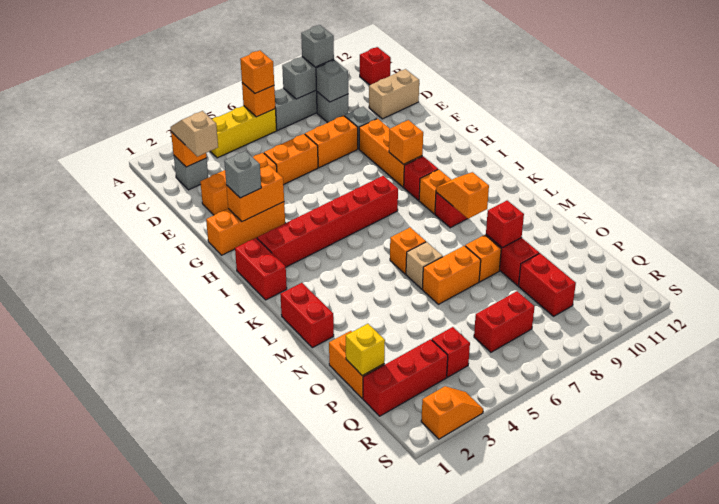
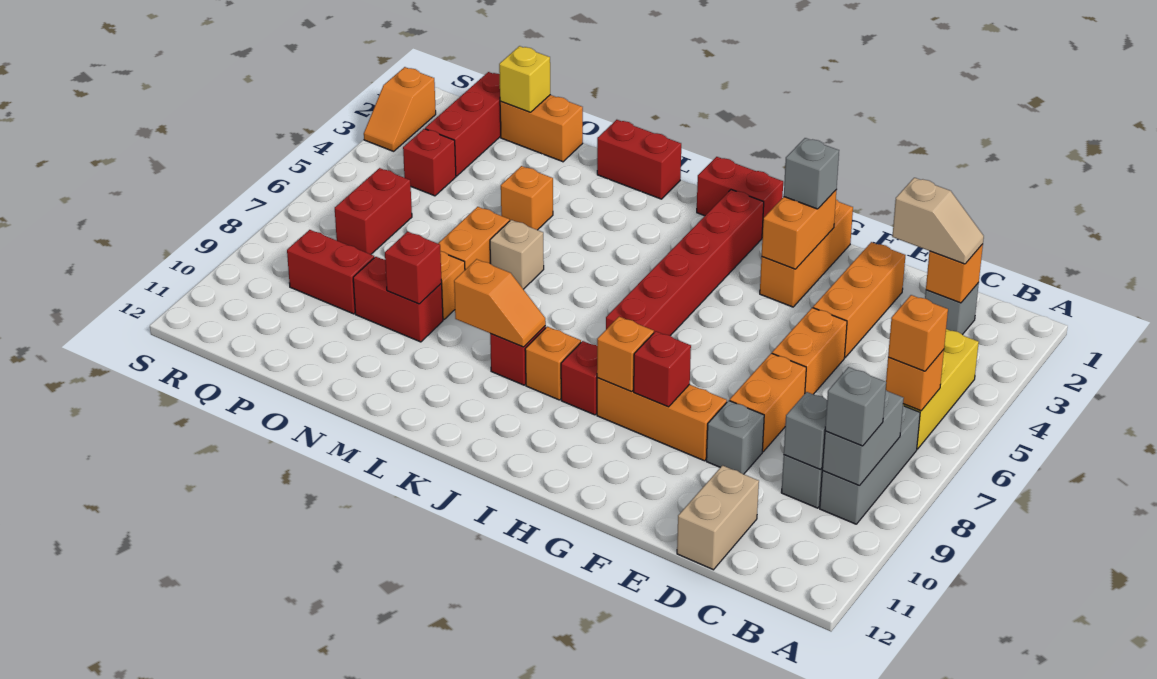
red 1x1 brick [360,47,391,85] -> red 1x1 brick moved to [634,331,691,407]
orange 1x1 brick [390,227,426,274] -> orange 1x1 brick moved to [501,166,553,230]

